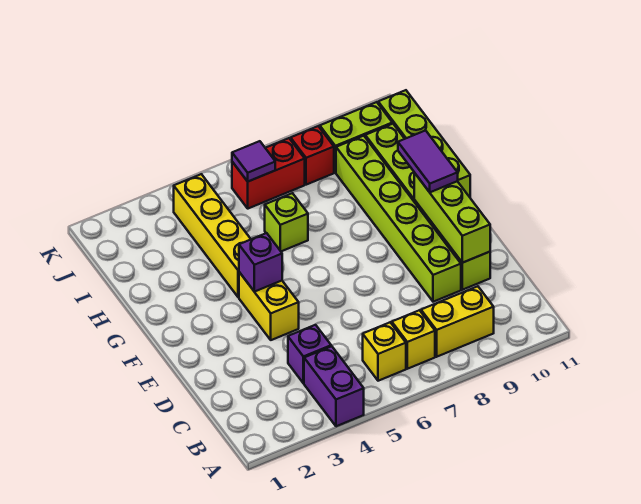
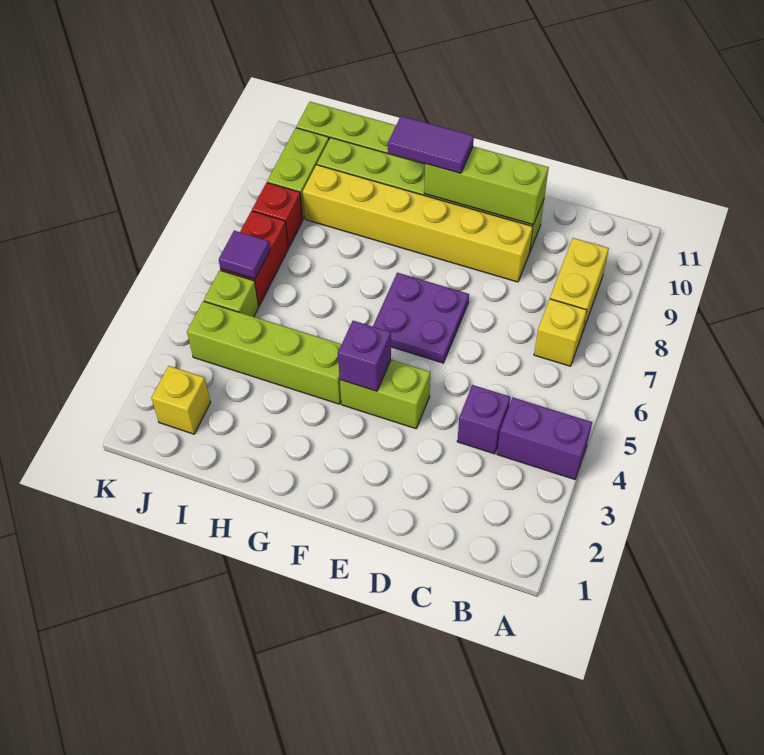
yellow 1x1 brick [363,322,406,381] -> yellow 1x1 brick moved to [151,366,210,434]
lime 1x6 brick [336,136,461,302] -> yellow 1x6 brick [303,165,533,282]
yellow 1x2 brick [239,272,299,340] -> lime 1x2 brick [340,360,430,429]
none -> purple 2x2 plate [373,273,469,363]
yellow 1x4 brick [174,174,251,297] -> lime 1x4 brick [187,301,342,404]
lime 1x1 brick [265,193,308,251] -> lime 1x1 brick moved to [204,270,259,317]

